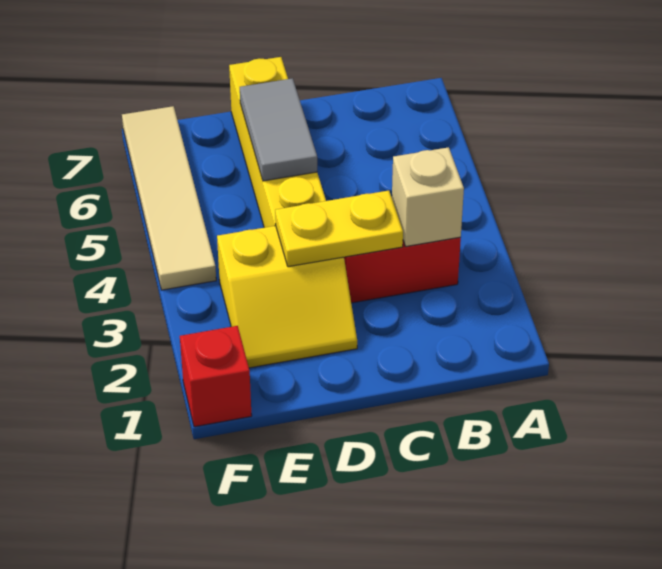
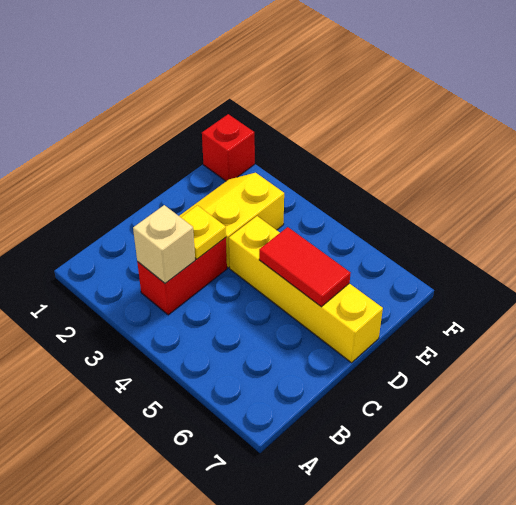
yellow 1x2 plate [275,191,403,267] -> yellow 1x1 plate [181,205,226,259]
grey 1x2 tile [240,78,317,181] -> red 1x2 tile [259,227,350,307]
tan 1x4 tile [122,106,216,290] -> none

